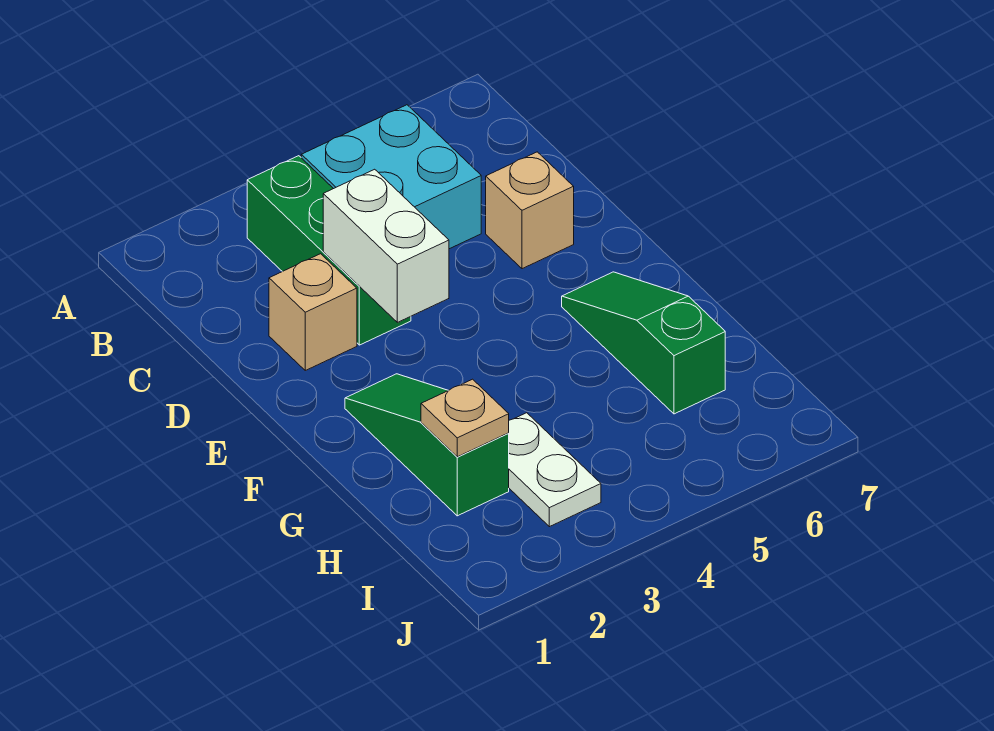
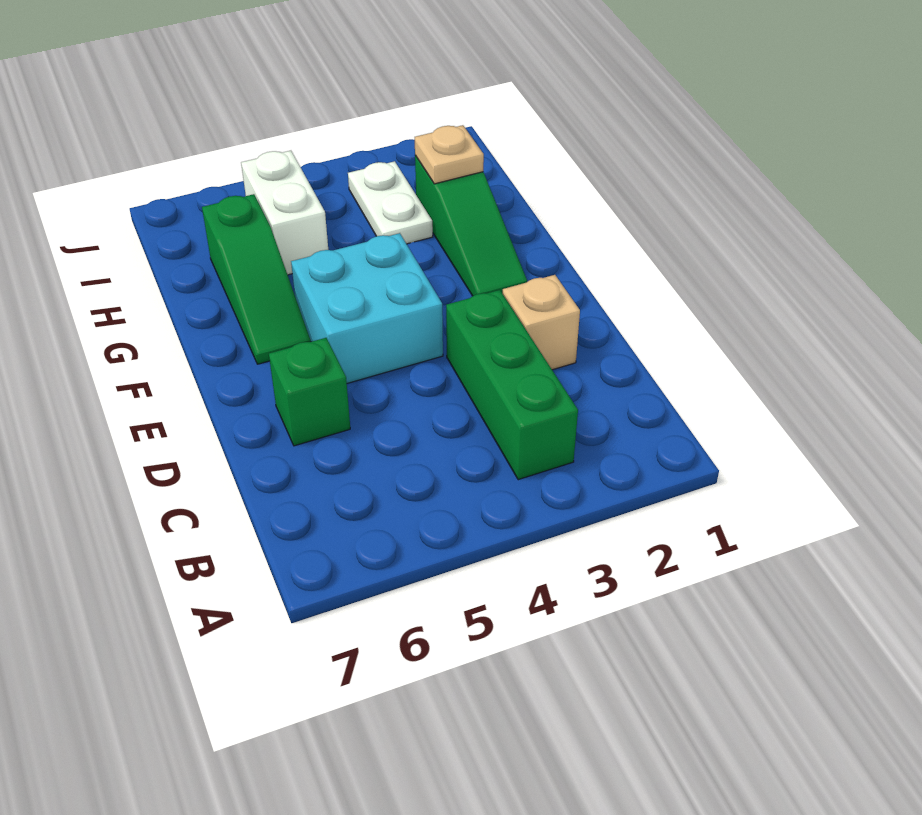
cyan 2x2 brick [301,105,481,249] -> cyan 2x2 brick moved to [291,233,443,383]
white 1x2 brick [323,169,449,322] -> white 1x2 brick moved to [241,151,328,275]
tan 1x1 brick [486,152,574,269] -> green 1x1 brick [269,338,350,446]

